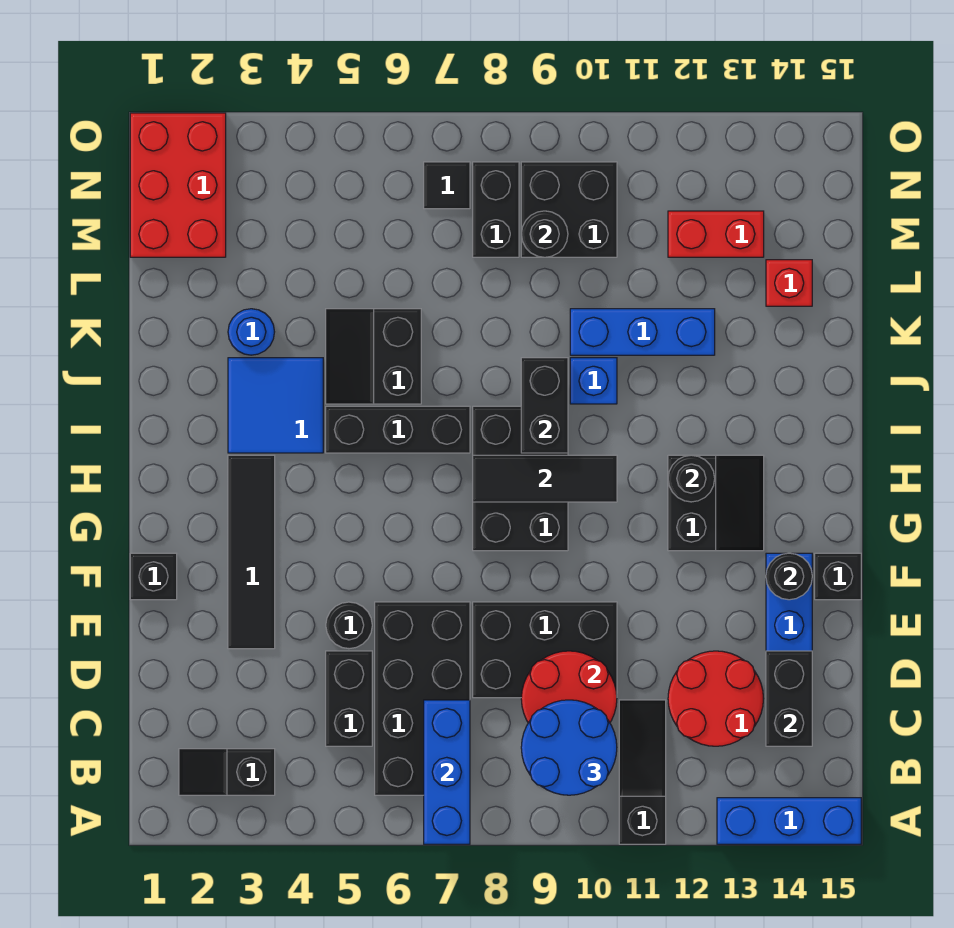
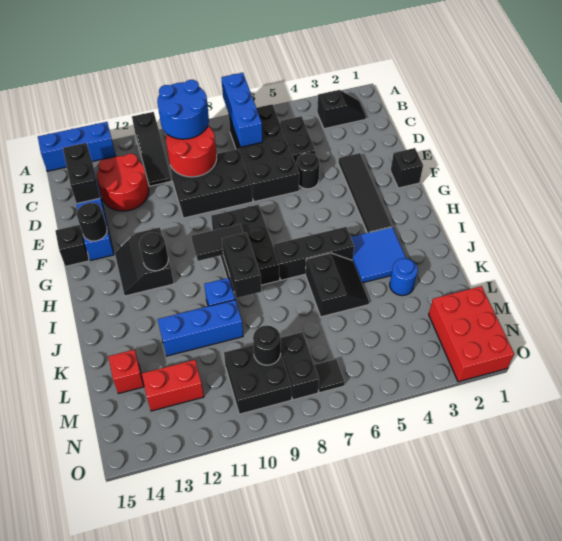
black 1x3 tile [473,455,617,502] -> black 1x2 tile [191,224,243,261]

